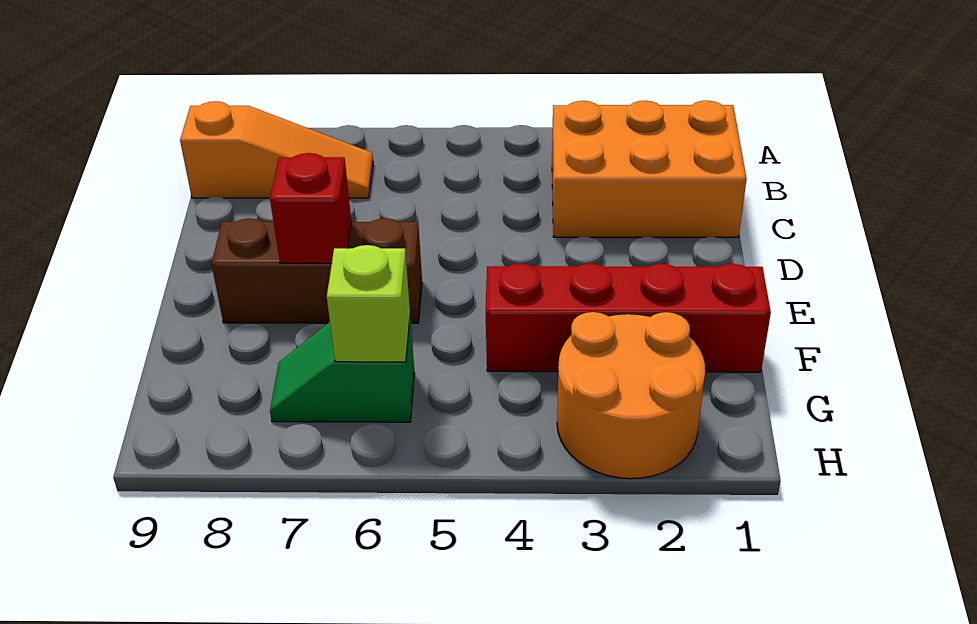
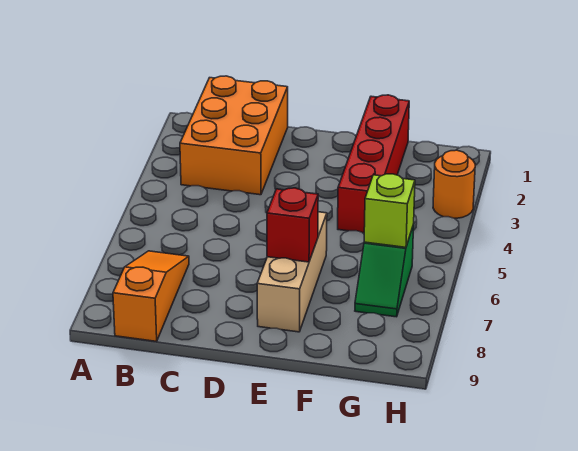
brown 1x3 brick [212,218,422,323] -> tan 1x3 brick [257,212,327,332]
orange 2x2 round brick [557,312,705,479] -> orange 1x1 round brick [433,150,475,218]

